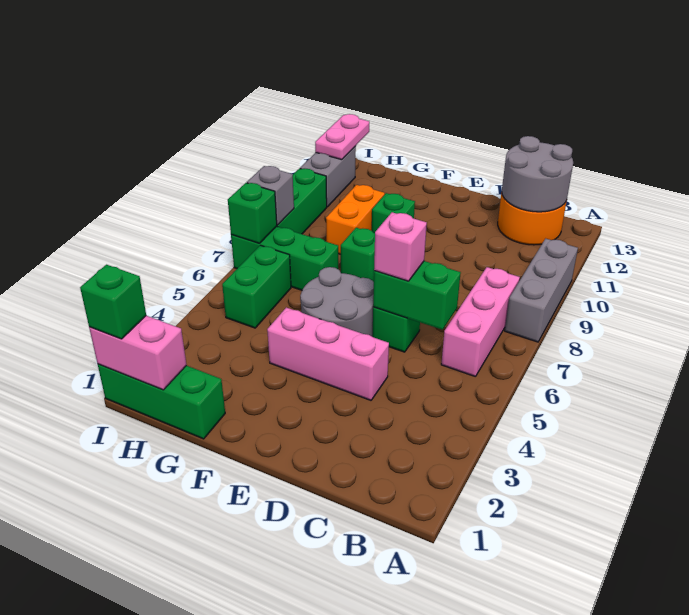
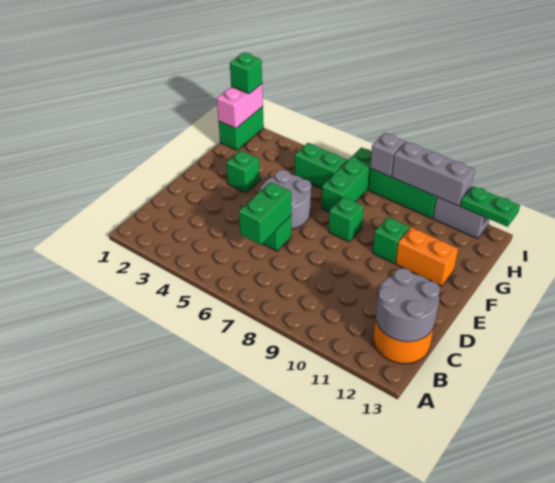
grey 1x3 brick [505,239,578,342] -> grey 1x3 brick moved to [392,142,475,206]
pink 1x3 brick [441,267,520,377] -> none
pink 1x3 brick [267,307,389,400] -> none
pink 1x1 brick [374,212,427,281] -> none
green 1x3 brick [98,364,225,439] -> green 1x2 brick [219,107,264,150]
orange 1x2 brick [326,185,385,254] -> orange 1x2 brick moved to [395,227,458,286]
green 1x1 brick [228,183,277,243] -> green 1x1 brick moved to [227,150,260,193]
pink 1x2 plate [315,114,369,160] -> green 1x2 plate [460,186,520,227]

